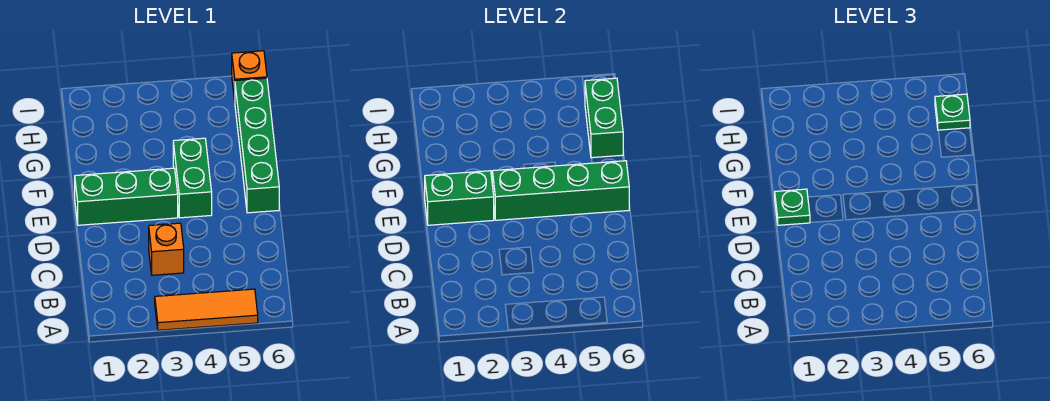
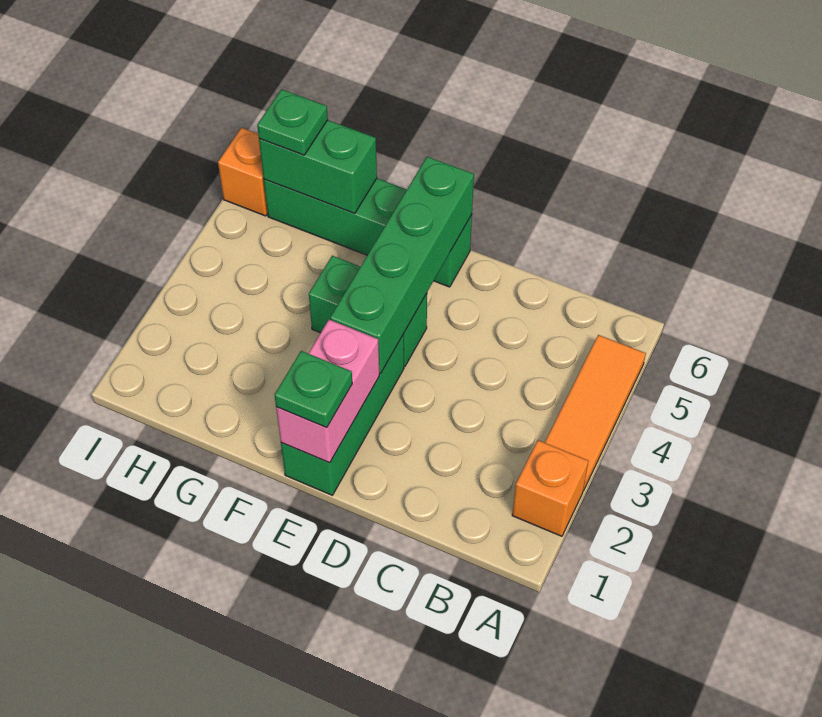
orange 1x1 brick [149,223,184,275] -> orange 1x1 brick moved to [512,440,588,536]
green 1x2 brick [425,171,494,225] -> pink 1x2 brick [276,320,379,463]

